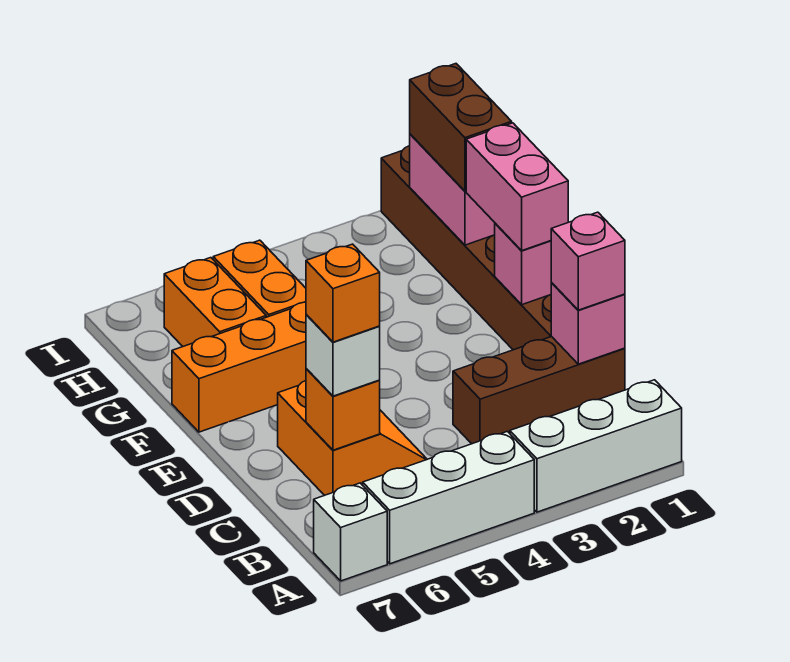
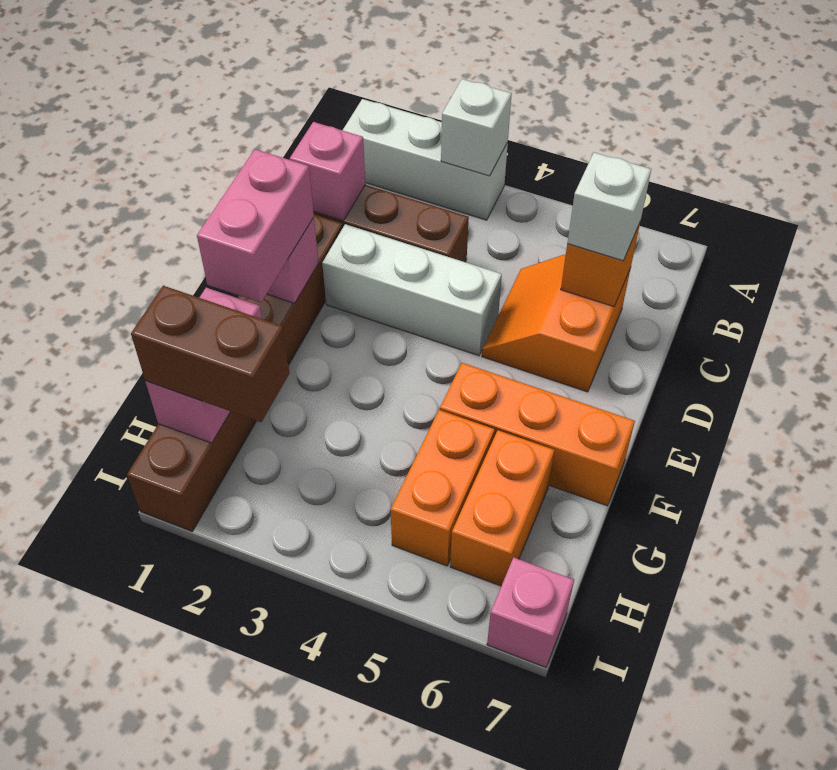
white 1x3 brick [363,431,534,564] -> white 1x3 brick moved to [322,224,502,356]
white 1x1 brick [314,483,387,581] -> white 1x1 brick moved to [441,79,512,176]
pink 1x1 brick [551,212,625,310] -> pink 1x1 brick moved to [487,557,574,668]
orange 1x1 brick [306,244,380,342] -> none
brown 1x2 brick [410,64,512,191] -> brown 1x2 brick turned to [131,286,289,422]

